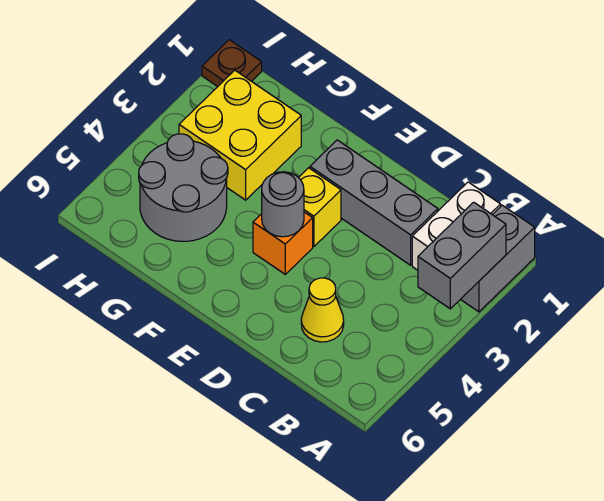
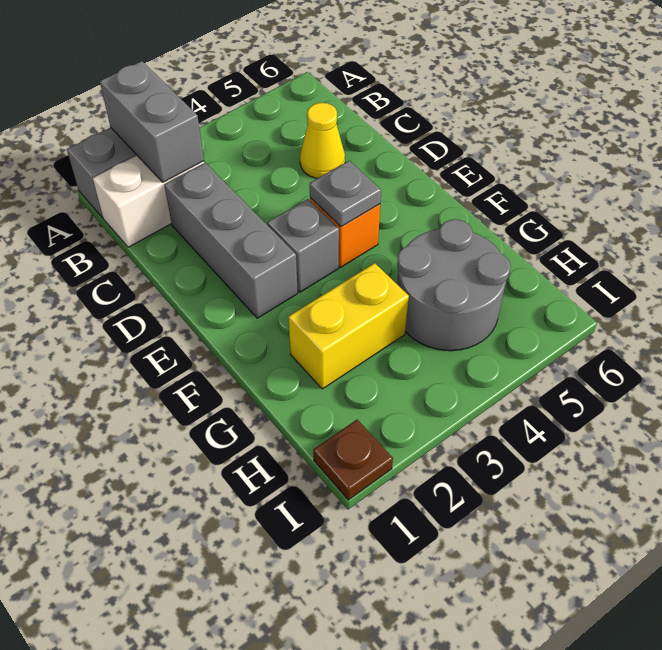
grey 1x2 brick [418,202,506,309] -> grey 1x2 brick turned to [100,61,204,182]
yellow 1x1 brick [299,168,341,247] -> grey 1x1 brick [267,199,339,292]
grey 1x1 round brick [262,172,304,237] -> grey 1x1 plate [310,161,381,227]
yellow 2x2 brick [179,70,301,200] -> yellow 1x2 brick [288,263,409,389]

